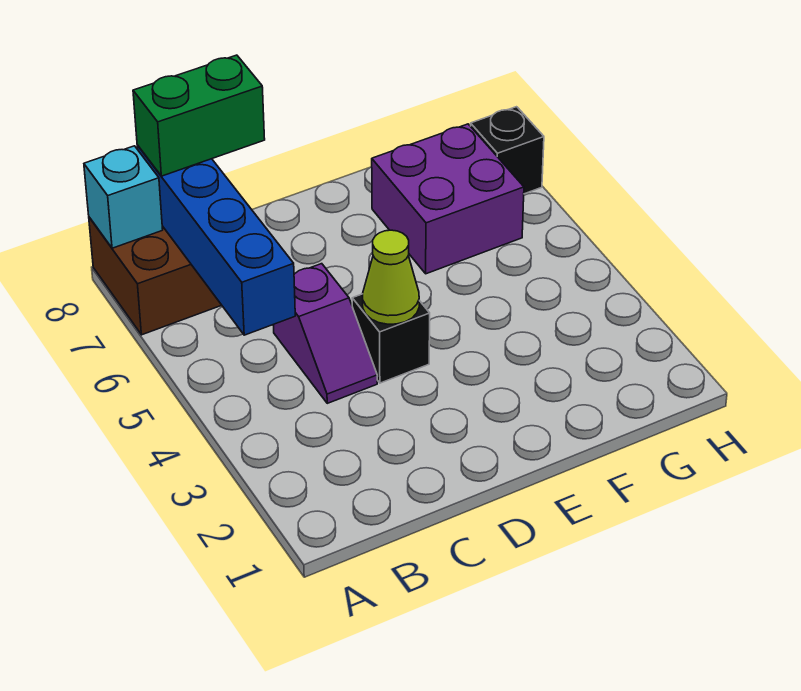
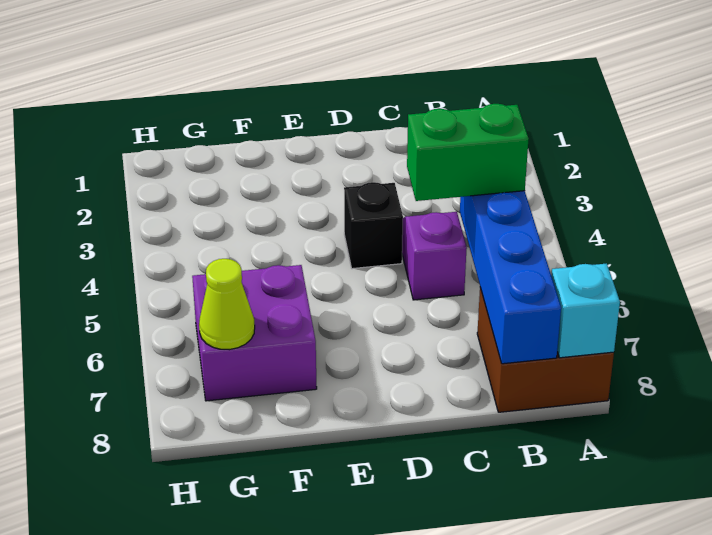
green 1x2 brick [133,55,265,176] -> green 1x2 brick moved to [407,104,529,201]
lime 1x1 cone [363,230,419,324] -> lime 1x1 cone moved to [199,259,255,350]
black 1x1 brick [471,107,544,194] -> none

